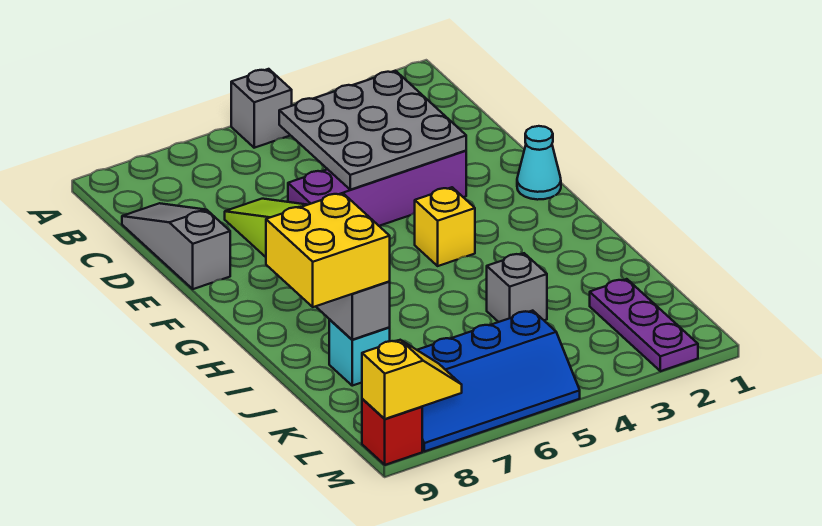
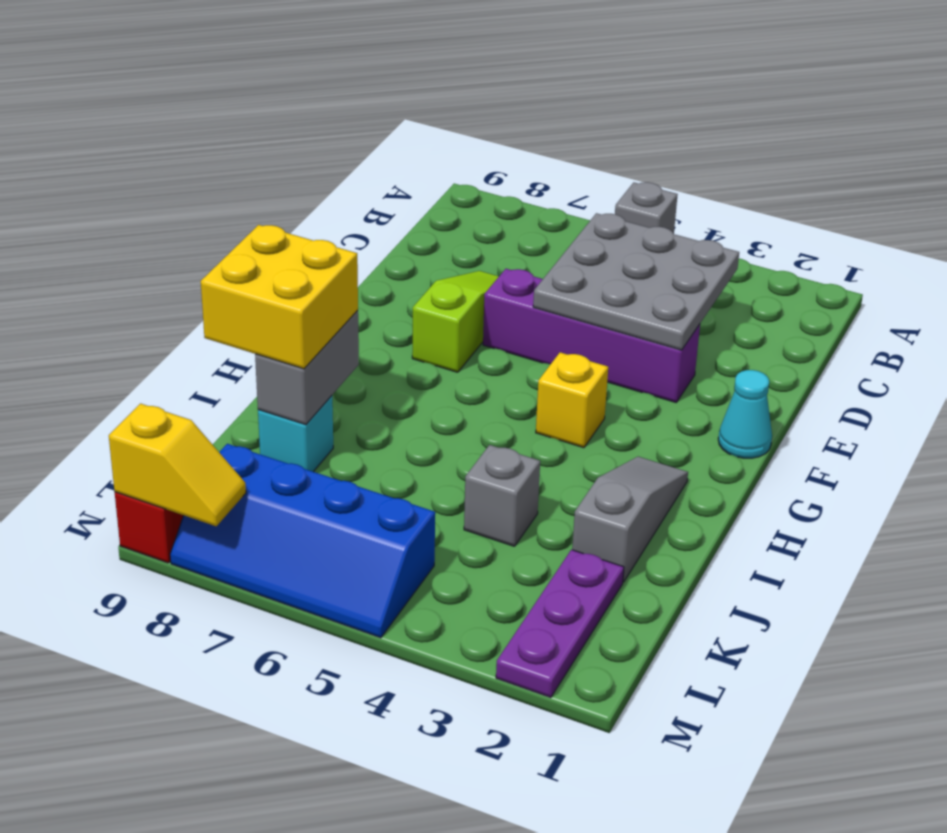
grey 1x3 slope [122,203,230,289] -> grey 1x3 slope moved to [572,457,688,582]

